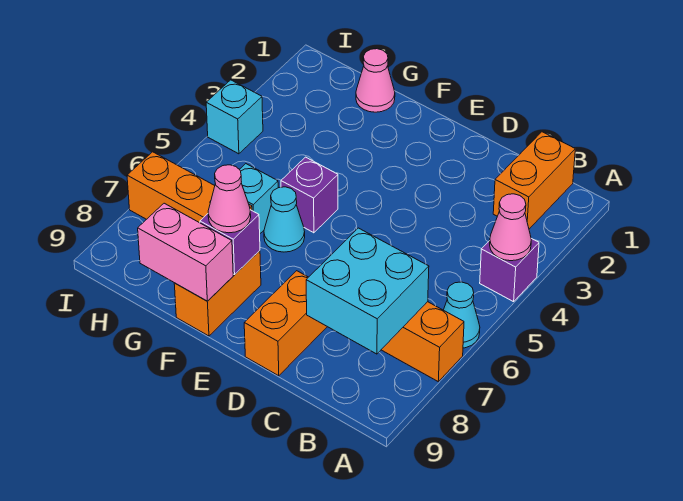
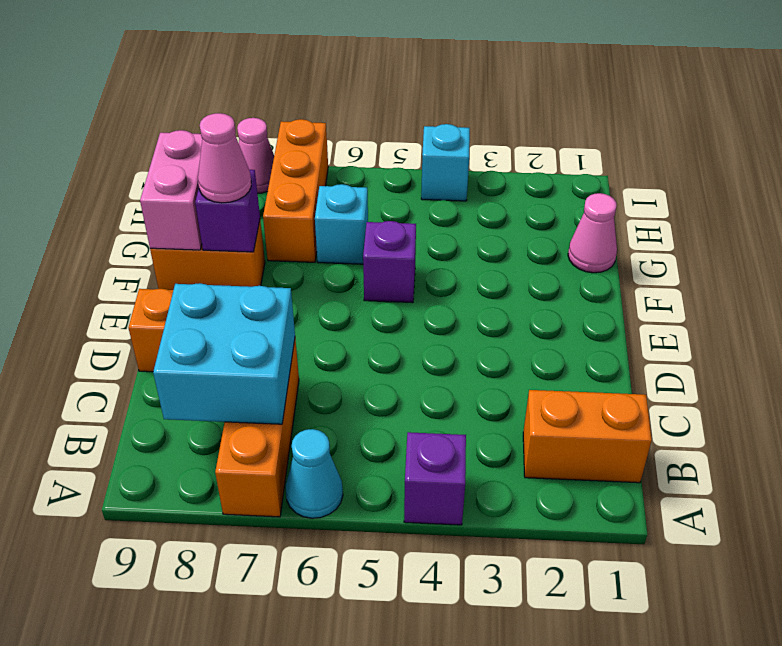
pink 1x1 cone [490,194,531,261] -> pink 1x1 cone moved to [237,118,274,193]
cyan 1x1 cone [264,187,305,252] -> none

